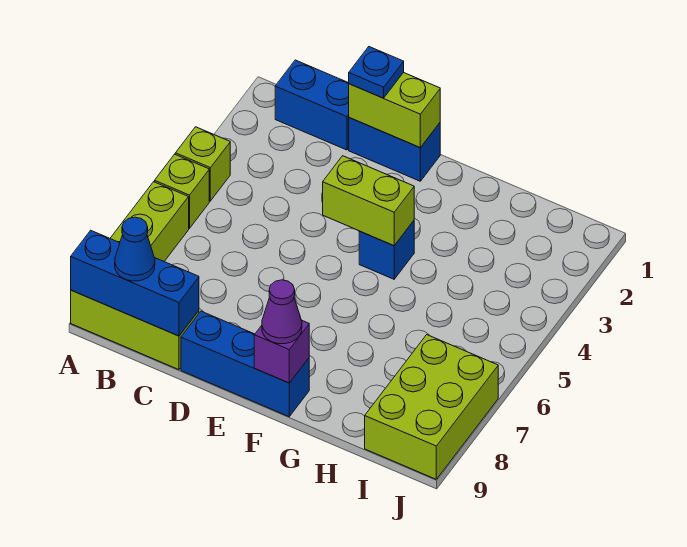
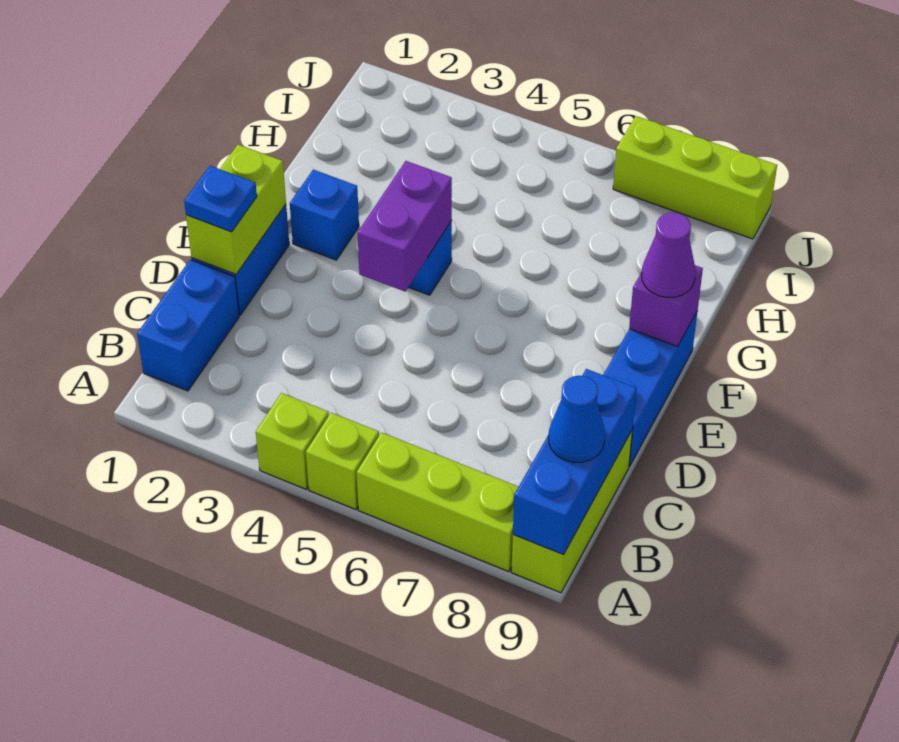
lime 1x2 brick [323,156,414,246] -> purple 1x2 brick [358,161,452,291]
none -> blue 1x1 brick [290,170,359,260]
lime 2x3 brick [365,335,498,479] -> lime 1x3 brick [613,116,777,239]

